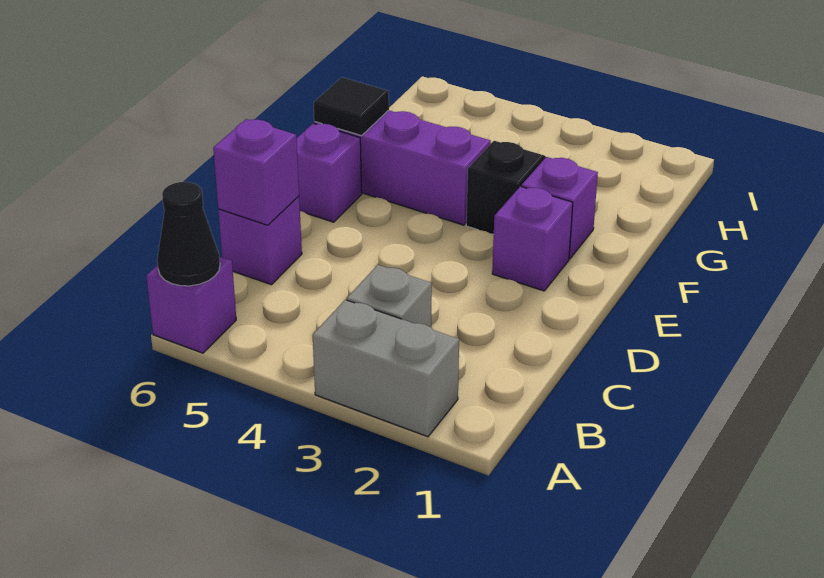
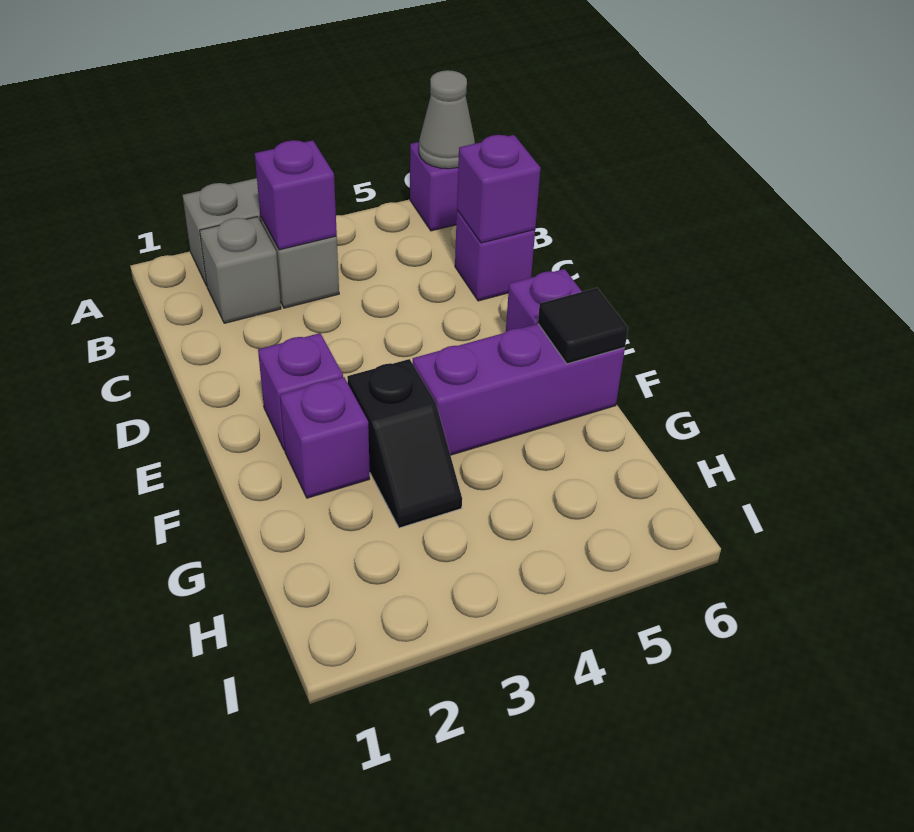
black 1x1 cone [157,182,220,286] -> grey 1x1 cone [419,70,475,169]
none -> grey 1x1 brick [200,217,281,323]
none -> purple 1x1 brick [255,140,337,250]

